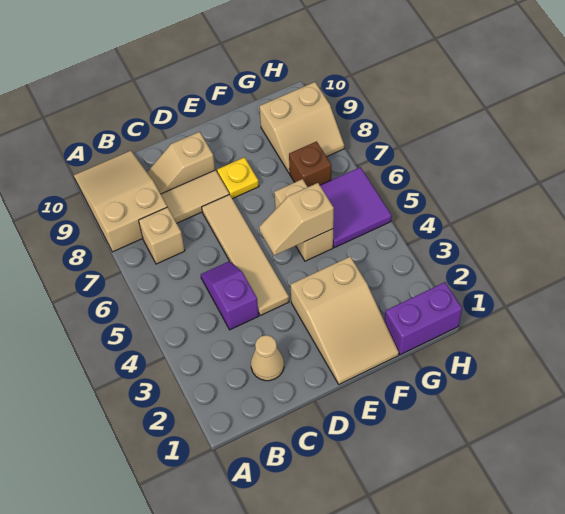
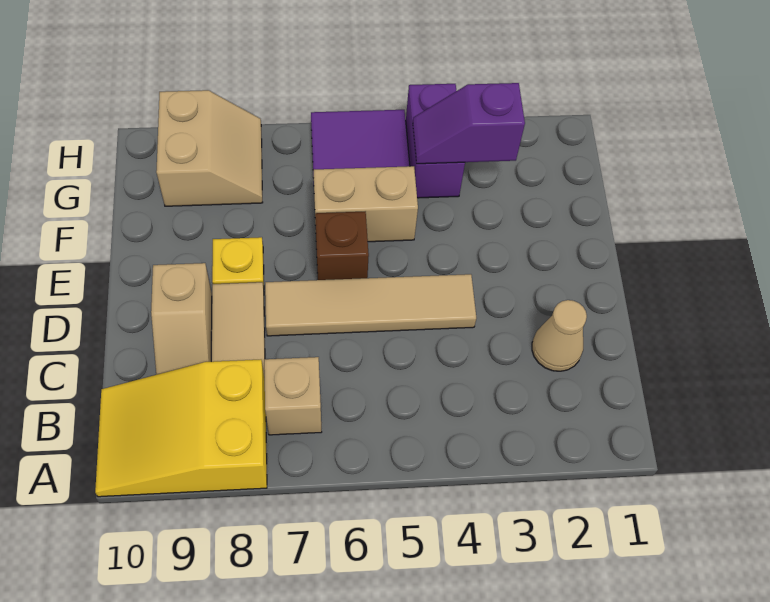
tan 2x3 slope [74,151,167,252] -> yellow 2x3 slope [95,360,267,497]
purple 1x2 slope [201,261,259,330] -> purple 1x2 slope moved to [413,83,525,164]
tan 2x3 slope [291,257,399,384] -> none
tan 1x2 slope [259,183,334,255] -> none
purple 1x2 brick [385,282,462,355] -> purple 1x2 brick moved to [406,84,465,198]
brown 1x1 brick [289,142,331,187] -> brown 1x1 brick moved to [315,212,369,280]

